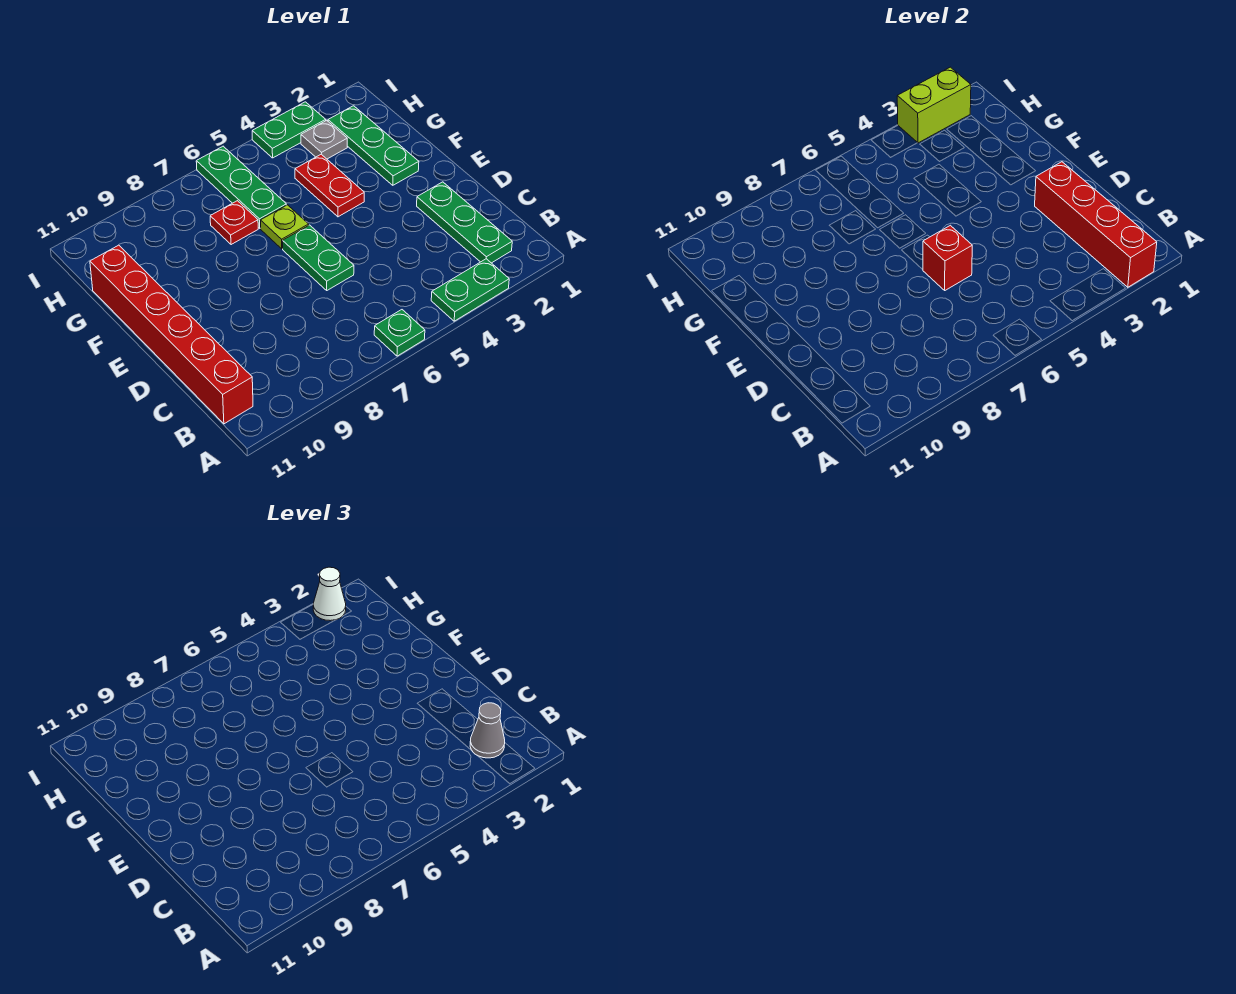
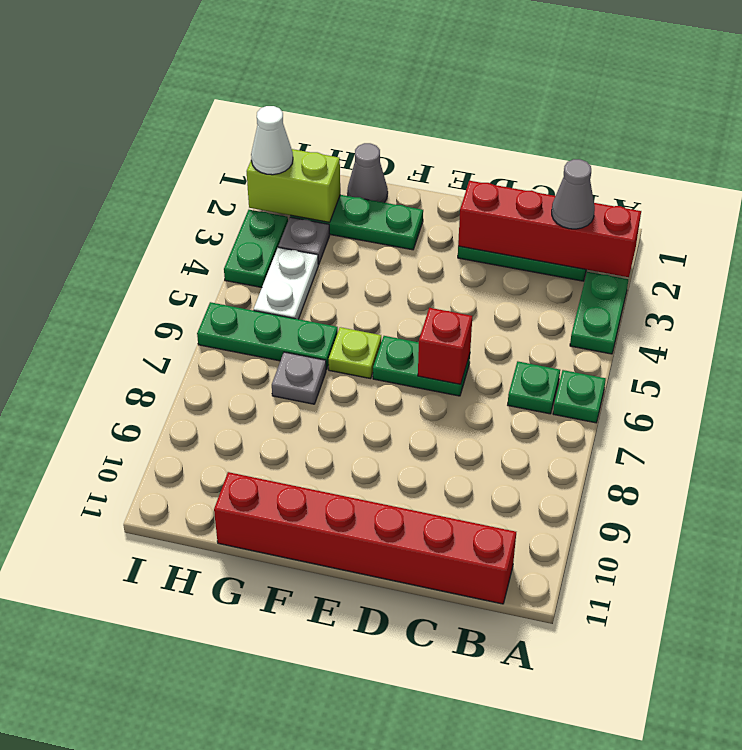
none -> green 1x1 plate [508,361,560,414]
red 1x2 plate [295,154,364,217] -> none
none -> grey 1x1 cone [347,143,388,203]
red 1x1 plate [210,201,258,245] -> grey 1x1 plate [272,352,326,404]
none -> white 1x2 plate [254,247,318,319]
lime 1x2 brick [897,67,971,143] -> lime 1x2 brick turned to [247,149,340,222]

